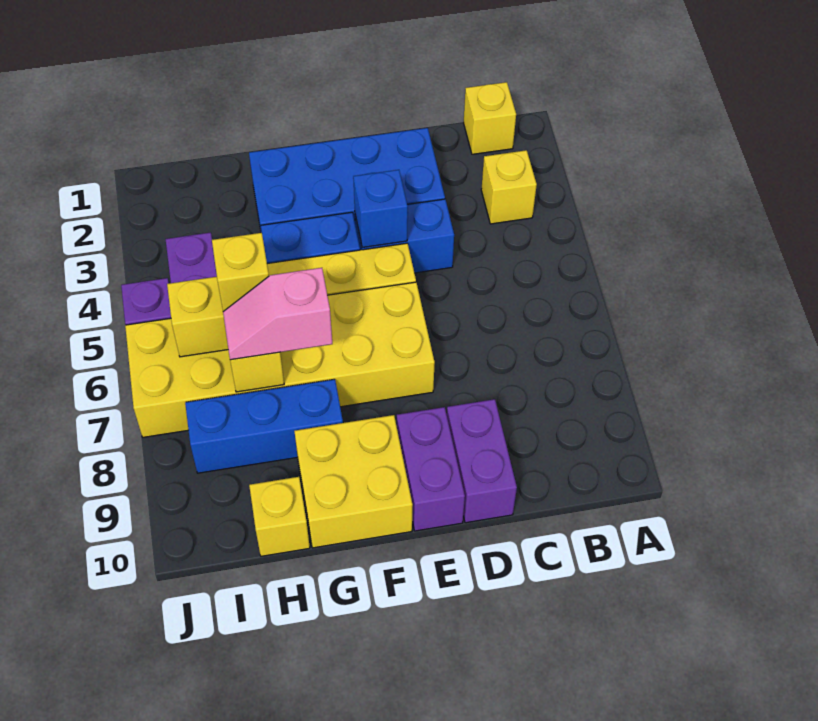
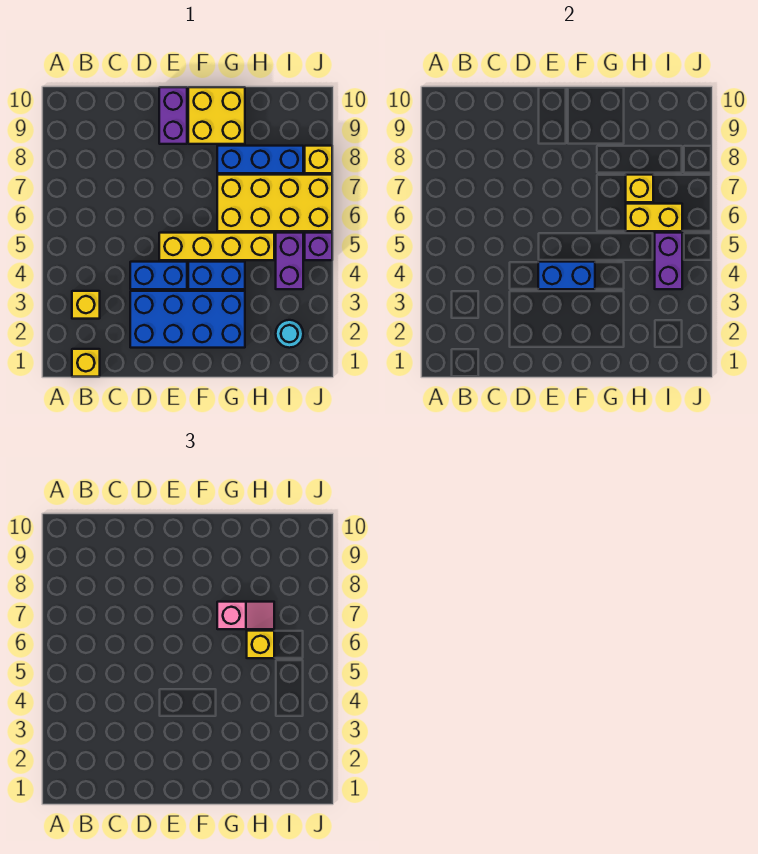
purple 1x2 brick [447,399,517,523] -> purple 1x2 brick moved to [655,233,682,289]
blue 1x1 brick [353,170,408,248] -> blue 1x2 brick [538,262,595,289]
yellow 2x6 brick [125,282,435,437] -> yellow 2x4 brick [217,175,332,231]
yellow 1x1 brick [249,477,310,556] -> yellow 1x1 brick moved to [305,146,332,173]
none -> cyan 1x1 round brick [276,320,303,348]

